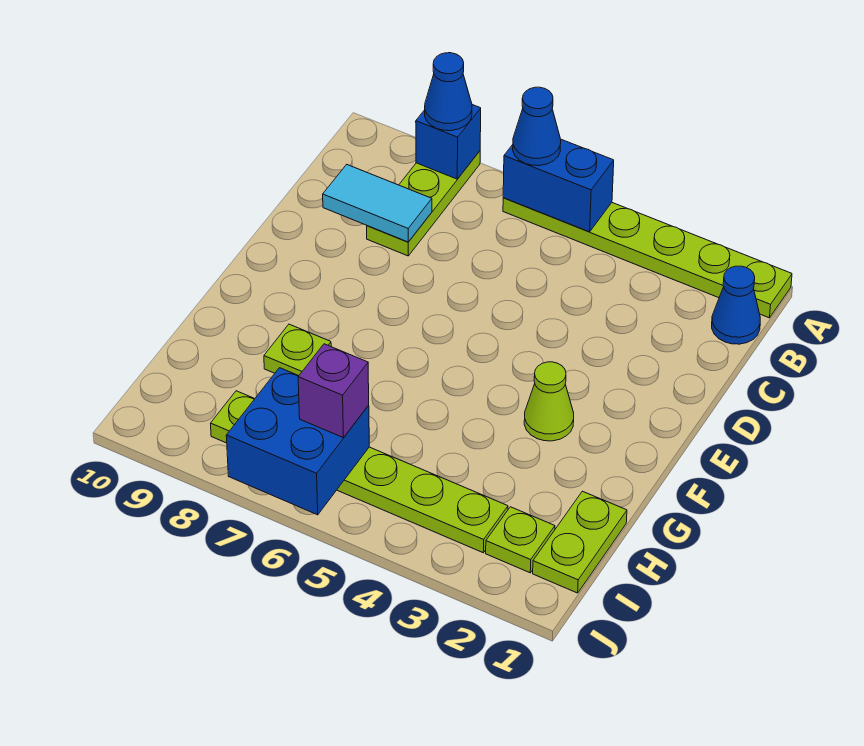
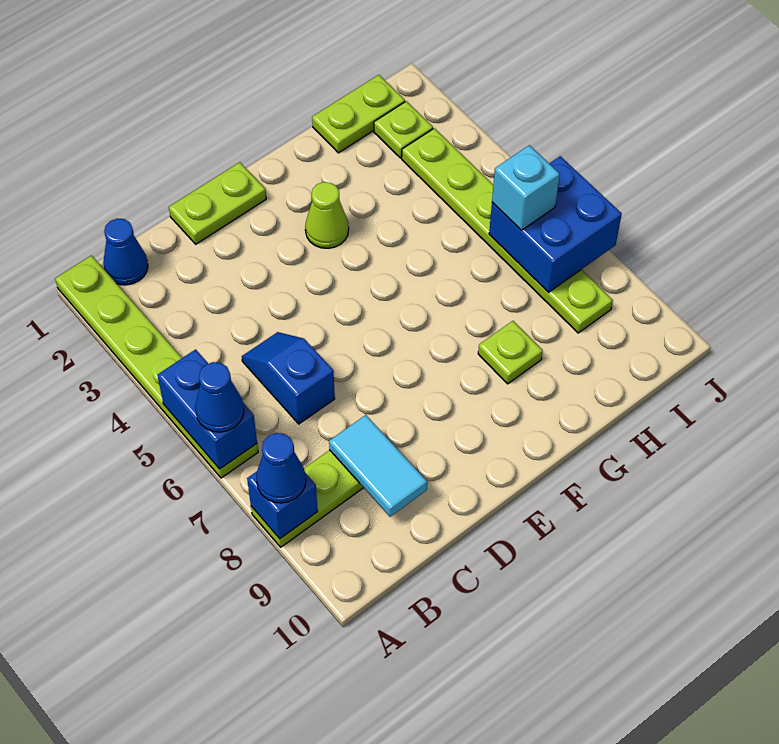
none -> blue 1x2 slope [242,332,335,424]
none -> lime 1x2 plate [169,162,266,244]
purple 1x1 brick [298,344,369,438] -> cyan 1x1 brick [492,145,560,230]

